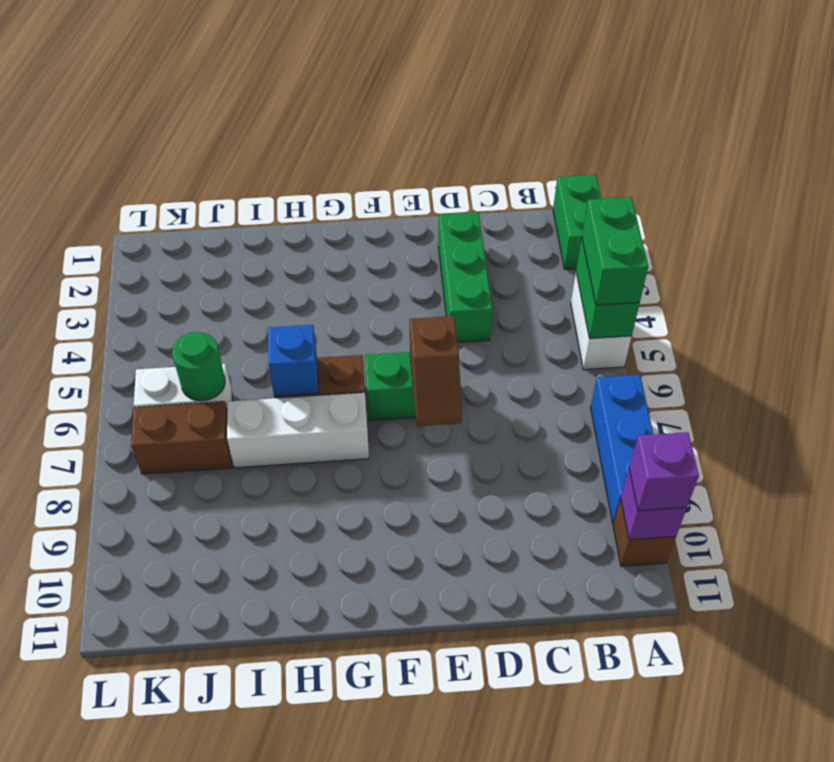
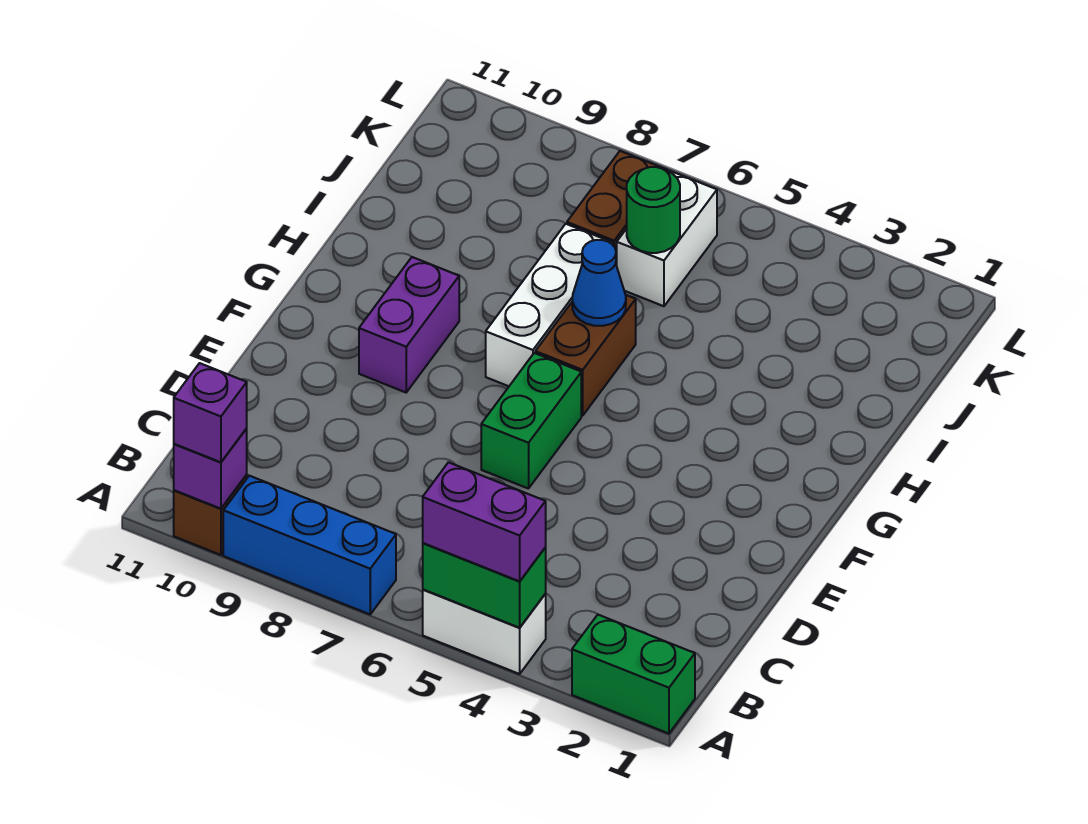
green 1x2 brick [582,197,648,305] -> purple 1x2 brick [423,462,546,581]
green 1x3 brick [438,212,493,342] -> none
brown 1x2 slope [410,316,462,426] -> none
none -> purple 1x2 brick [359,257,459,392]
blue 1x1 brick [268,325,318,396] -> blue 1x1 cone [572,240,626,326]

